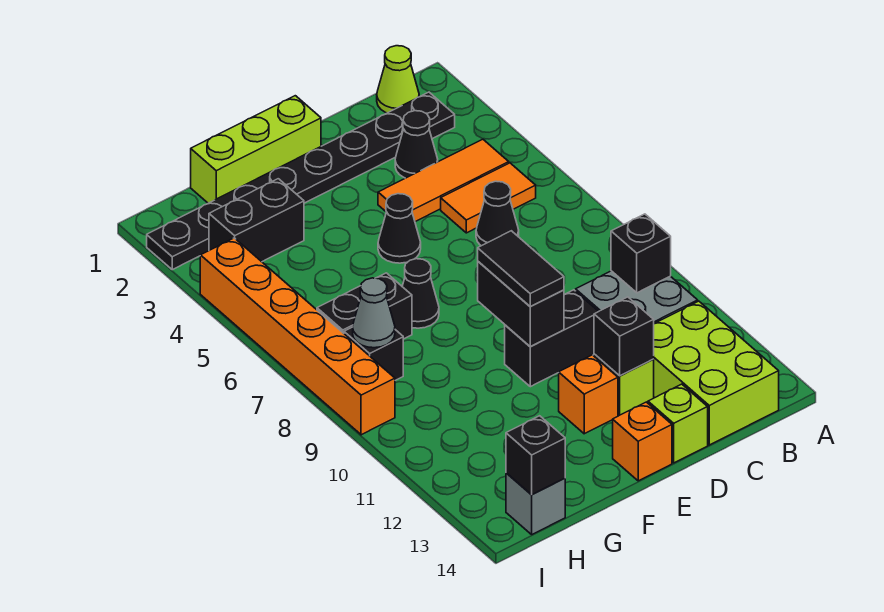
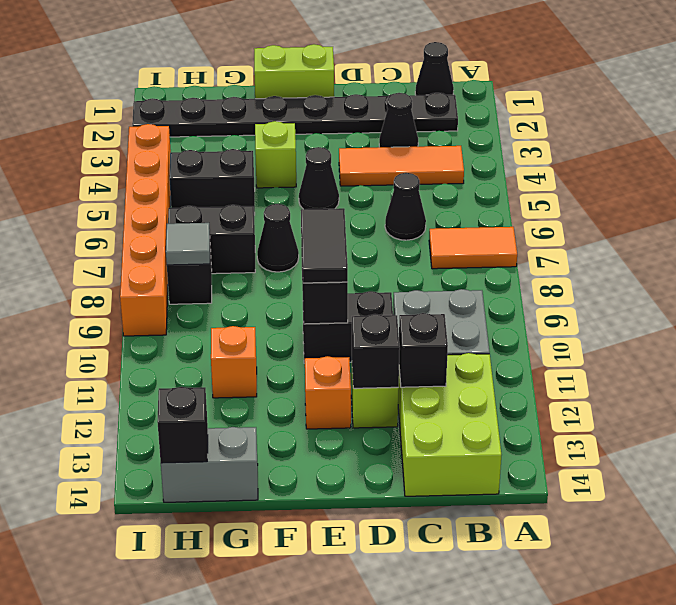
lime 1x1 cone [377,46,419,113] -> black 1x1 cone [415,42,454,95]
orange 1x2 tile [441,163,536,233] -> orange 1x2 tile moved to [429,227,517,269]
black 1x1 brick [611,214,671,293] -> black 1x1 brick moved to [399,313,448,387]
lime 1x1 brick [648,384,708,463] -> lime 1x1 brick moved to [255,121,296,188]
lime 1x3 brick [191,96,321,203] -> lime 1x2 brick [254,44,334,99]
orange 1x1 brick [613,402,672,481] -> orange 1x1 brick moved to [211,326,257,398]
black 1x2 brick [209,179,304,262] -> black 1x2 brick moved to [169,149,255,215]
grey 1x1 cone [353,278,395,348] -> grey 1x1 tile [166,223,210,265]
grey 1x1 brick [506,473,565,534] -> grey 1x2 brick [161,427,258,502]

